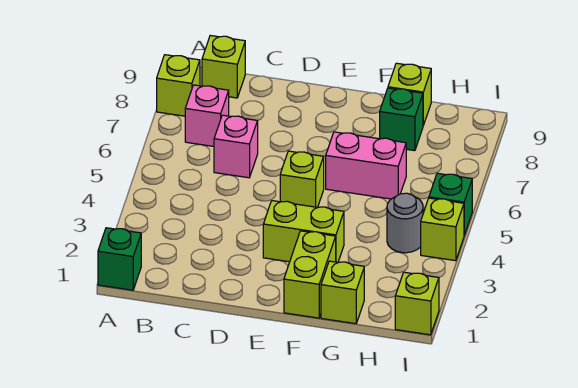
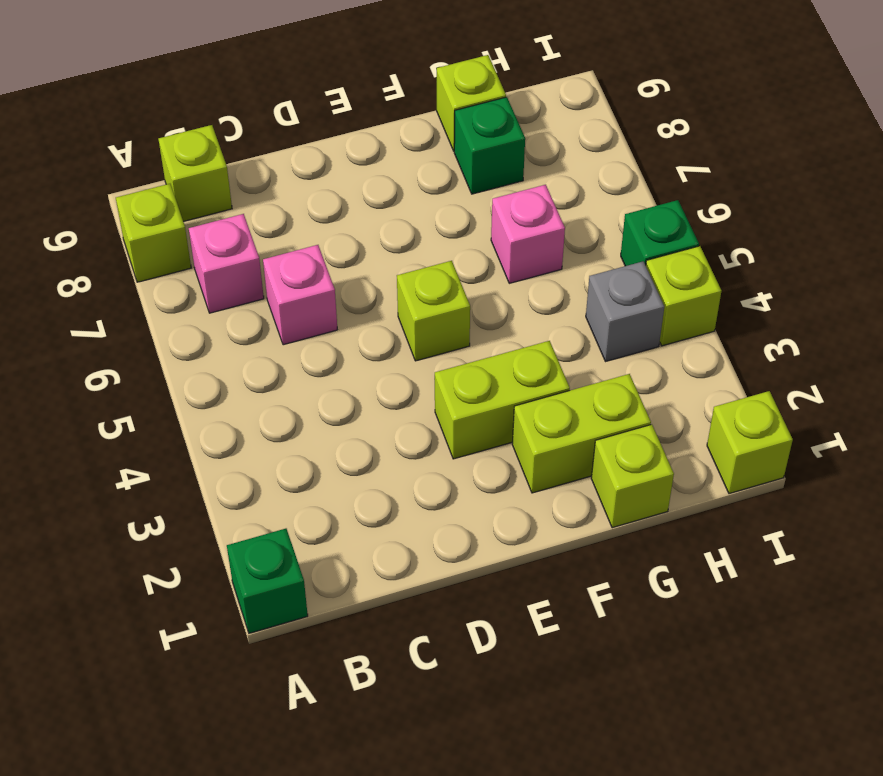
lime 1x2 brick [284,231,336,318] -> lime 1x2 brick turned to [512,374,651,493]
pink 1x2 brick [326,132,406,199] -> pink 1x1 brick [491,185,565,283]
grey 1x1 round brick [387,193,423,253] -> grey 1x1 brick [586,261,664,362]

